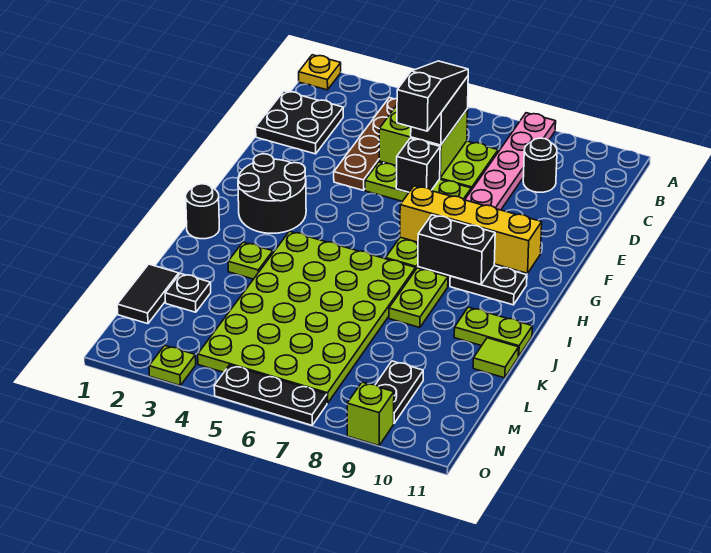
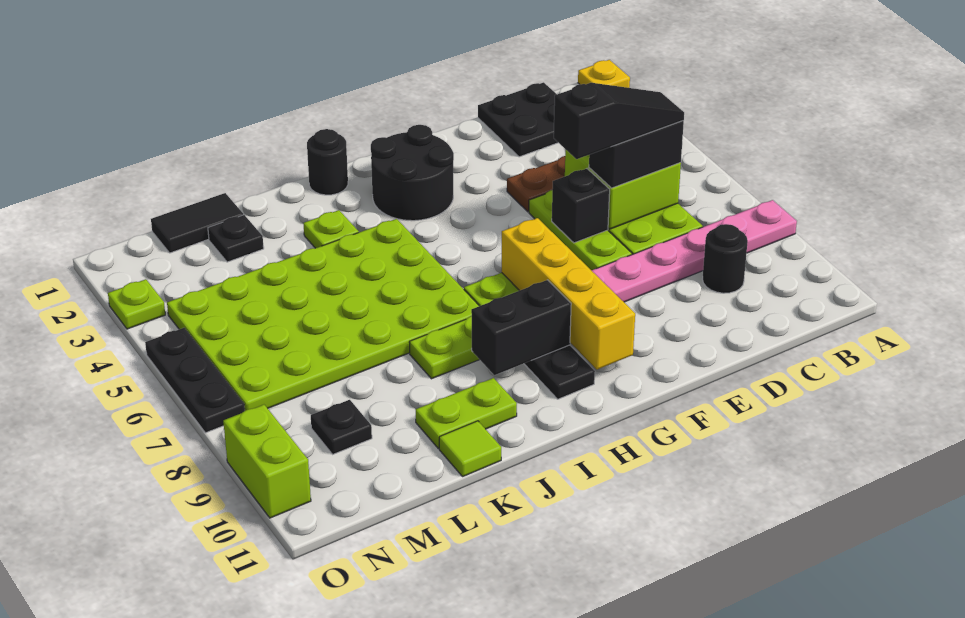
black 1x2 brick [418,215,495,285] -> black 1x2 brick turned to [471,280,571,375]
lime 1x2 plate [454,307,532,356] -> lime 1x2 plate turned to [416,378,517,449]
black 1x2 plate [375,361,423,423] -> black 1x1 plate [311,400,372,454]
lime 1x1 brick [347,382,394,446] -> lime 1x2 brick [223,405,311,518]

